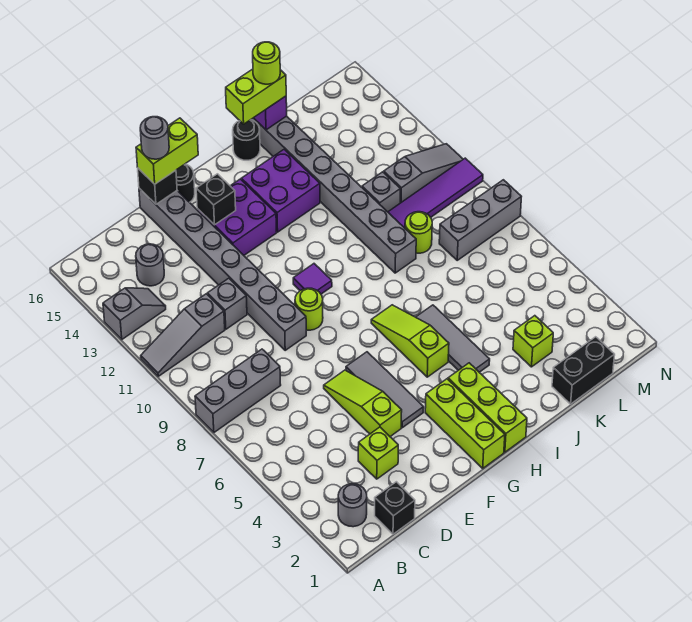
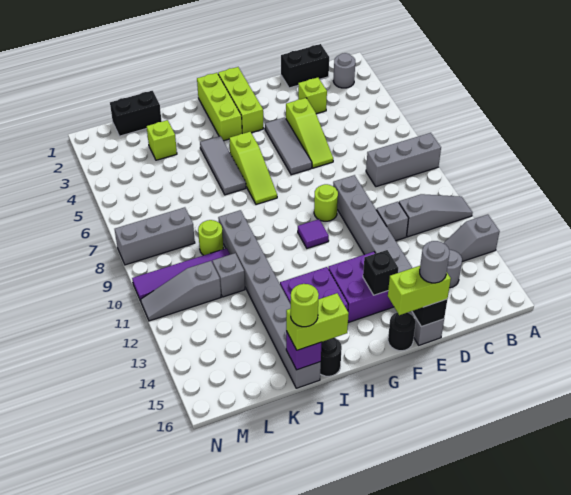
black 1x1 brick [375,482,415,534] -> black 1x2 brick [281,44,329,88]

